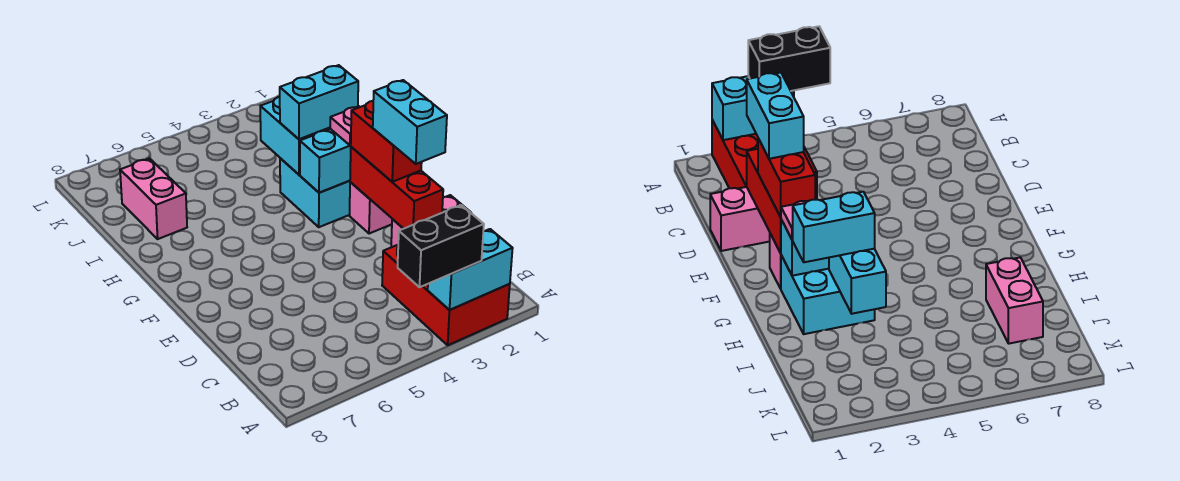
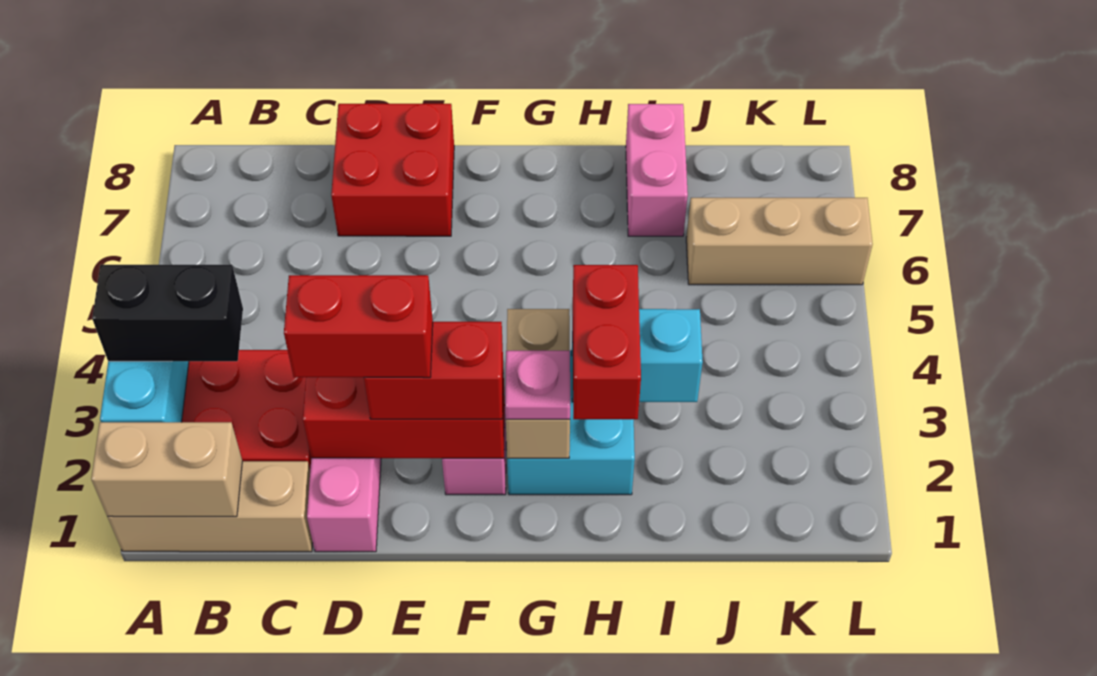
none -> tan 1x3 brick [107,461,313,552]
none -> tan 1x2 brick [91,422,242,517]
black 1x2 brick [398,205,484,287] -> black 1x2 brick turned to [92,265,243,361]
cyan 1x2 brick [373,80,447,164] -> red 1x2 brick [284,275,433,378]
none -> red 2x2 brick [331,104,454,236]
cyan 1x2 brick [300,129,351,193] -> tan 1x2 brick [506,309,570,458]
cyan 1x2 brick [280,65,358,139] -> red 1x2 brick [573,265,641,419]
pink 1x2 brick [120,159,187,239] -> pink 1x2 brick turned to [626,104,688,236]
none -> tan 1x3 brick [686,198,873,285]

